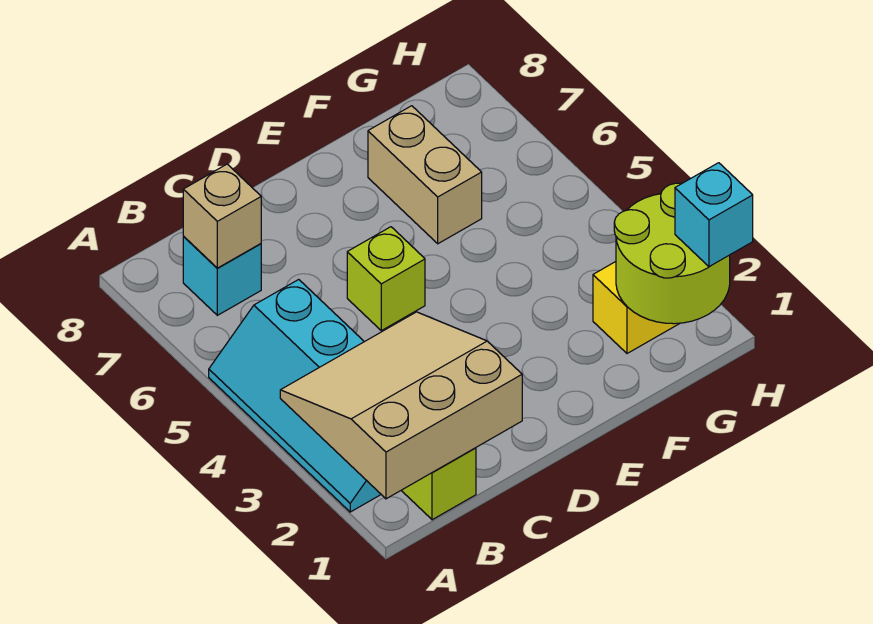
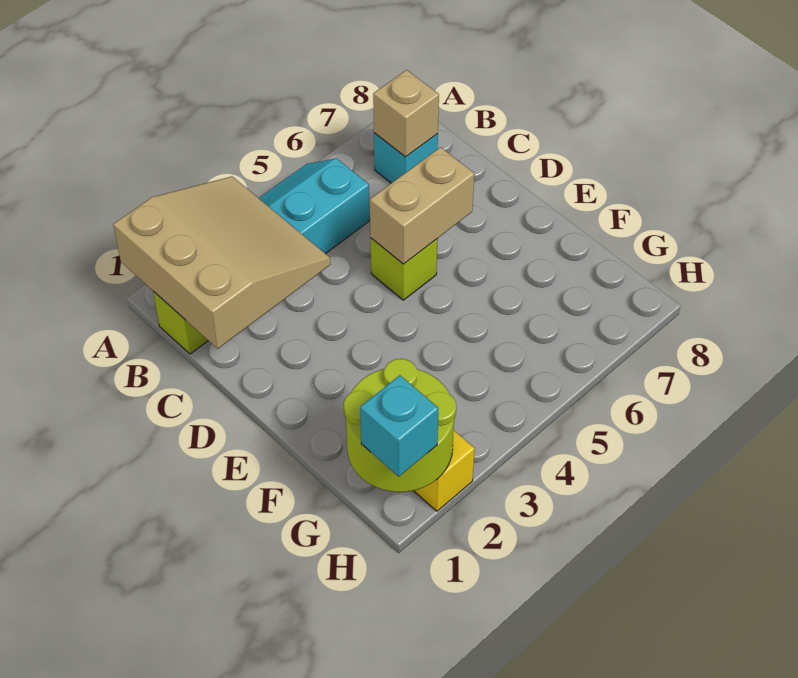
tan 1x2 brick [368,106,482,244] -> tan 1x2 brick moved to [370,147,474,264]

